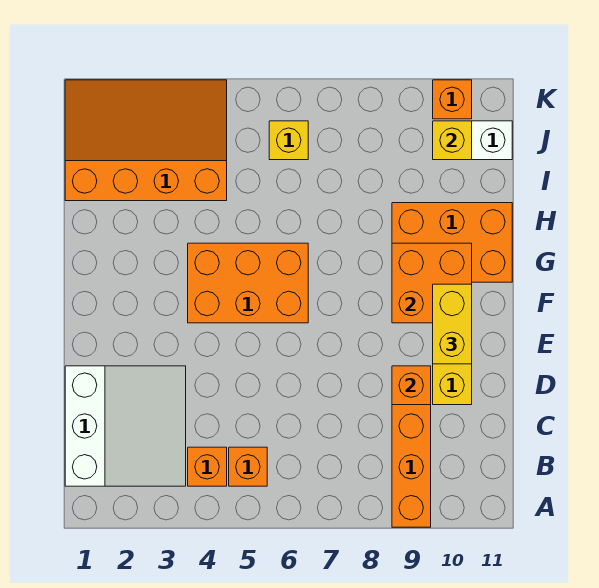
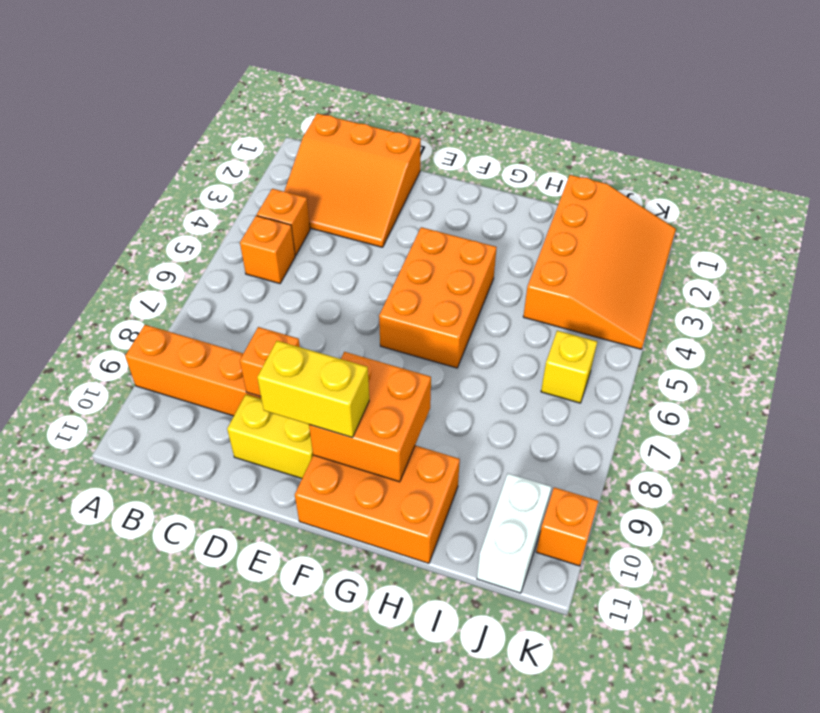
white 3x3 slope [65,366,186,486] -> orange 3x3 slope [284,113,421,247]
orange 2x3 brick [392,203,512,282] -> orange 2x3 brick turned to [295,445,460,563]
yellow 1x1 brick [433,121,472,160] -> none

